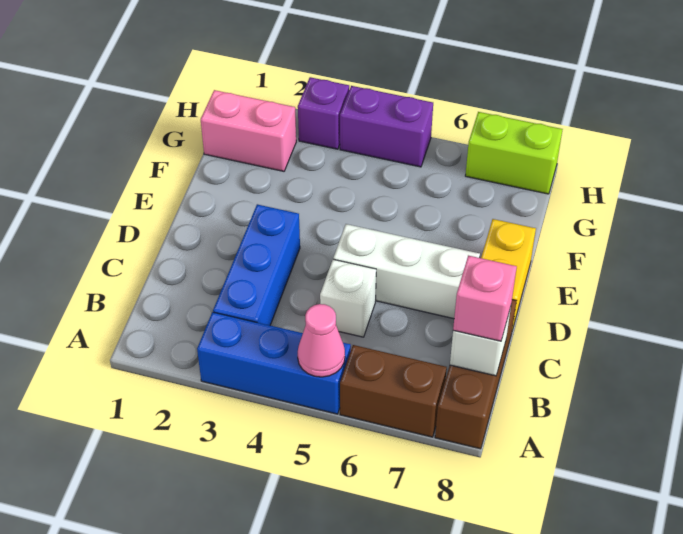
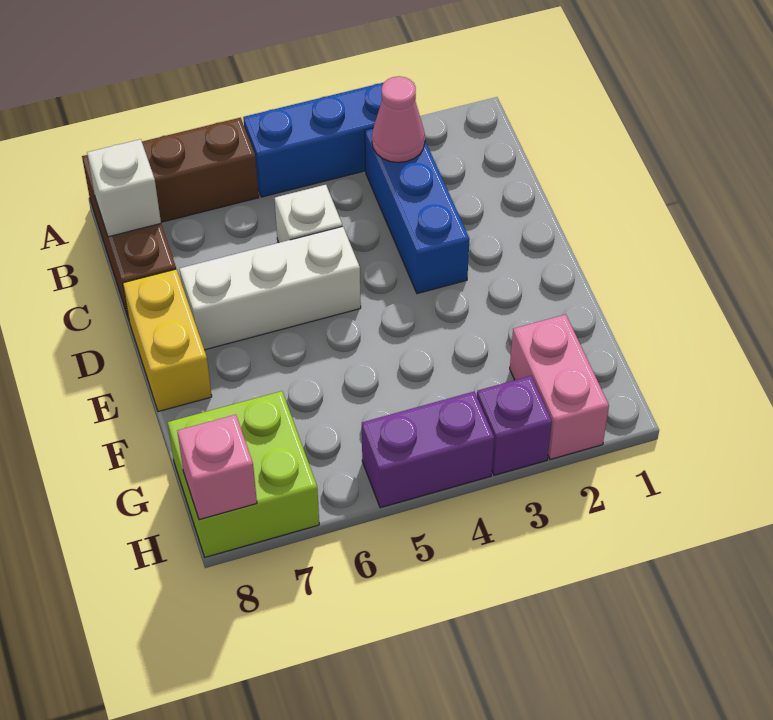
pink 1x1 cone [298,304,345,377] -> pink 1x1 cone moved to [372,76,425,163]
pink 1x1 brick [453,256,517,341] -> pink 1x1 brick moved to [177,415,257,520]
pink 1x2 brick [201,90,296,171] -> pink 1x2 brick turned to [510,314,609,460]
lime 1x2 brick [465,112,563,194] -> lime 2x2 brick [168,391,319,557]

